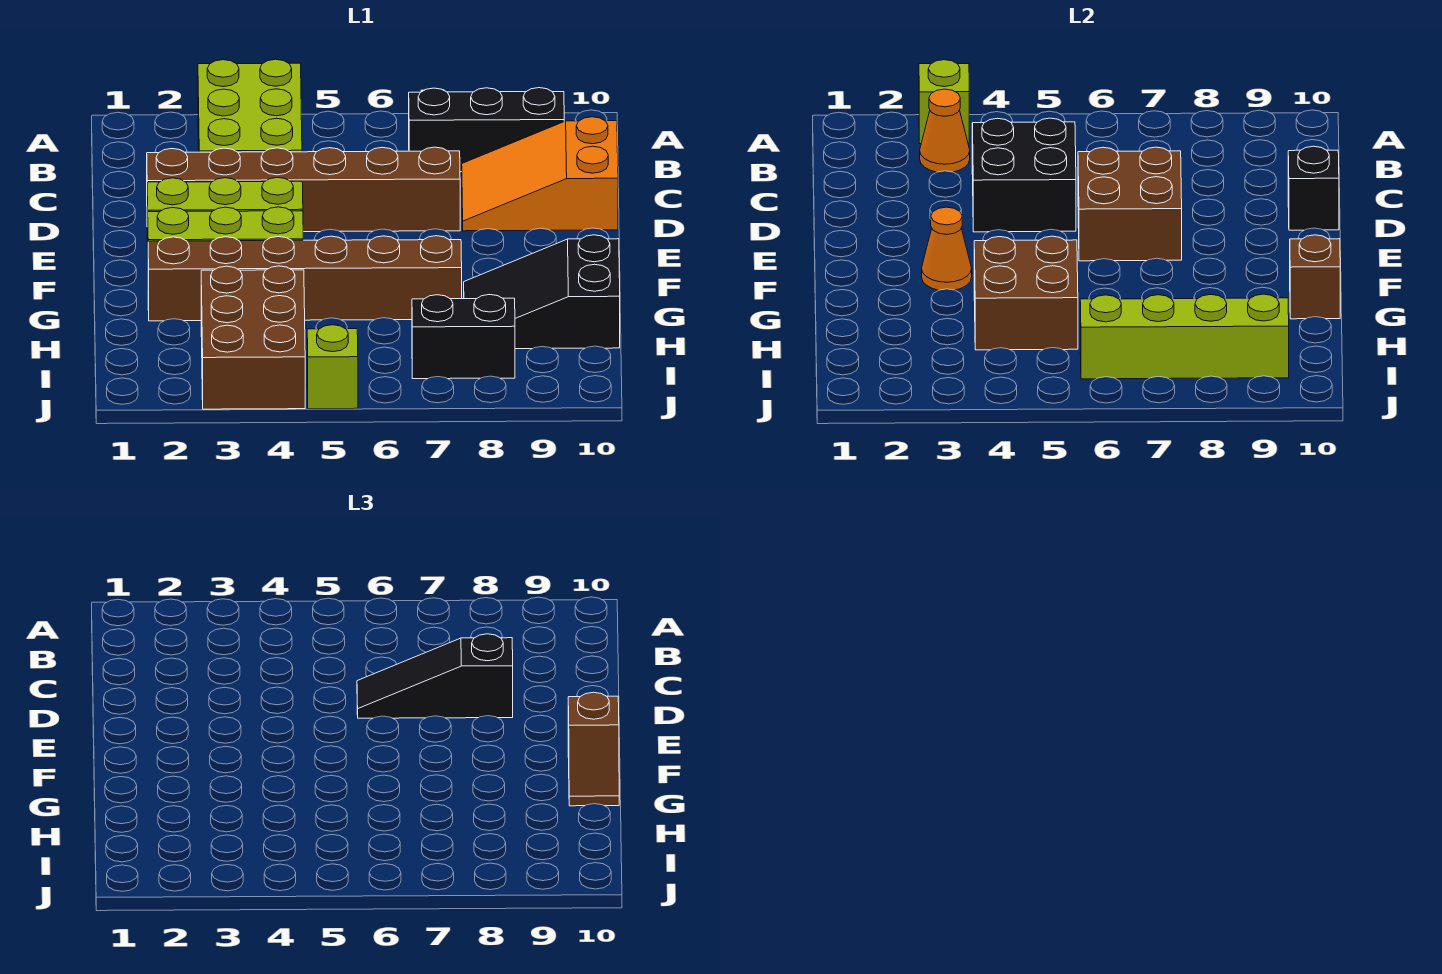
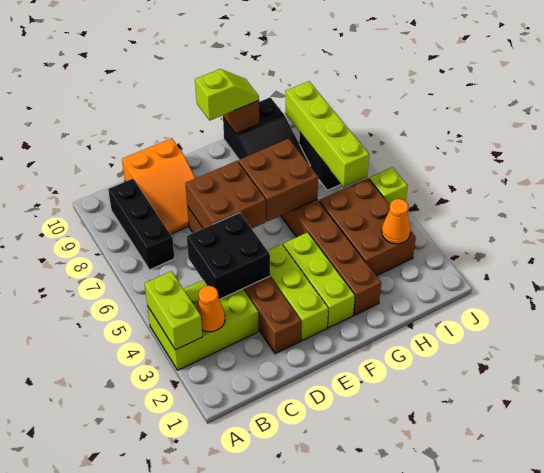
lime 1x1 brick [919,60,969,144] -> lime 1x2 brick [145,271,202,350]
black 1x3 slope [357,634,513,718] -> none
black 1x1 brick [1288,146,1339,230] -> none
orange 1x1 cone [922,207,972,290] -> orange 1x1 cone moved to [382,199,411,244]
brown 1x2 slope [568,692,619,806] -> lime 1x2 slope [195,69,259,120]
brown 2x2 brick [974,236,1078,350] -> brown 2x2 brick moved to [238,139,318,221]
brown 2x3 brick [201,266,305,409] -> brown 2x3 brick turned to [319,178,416,276]

